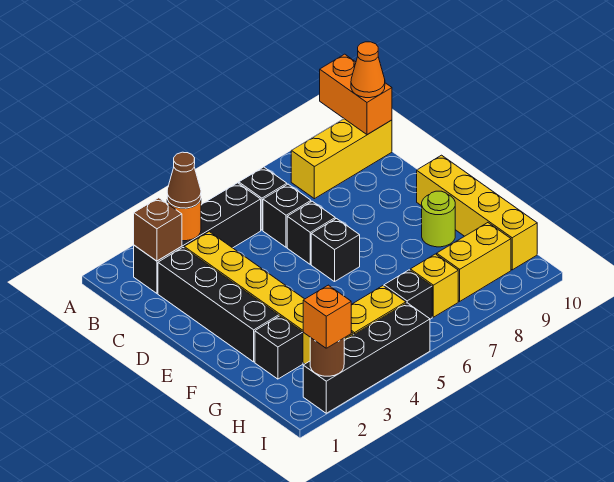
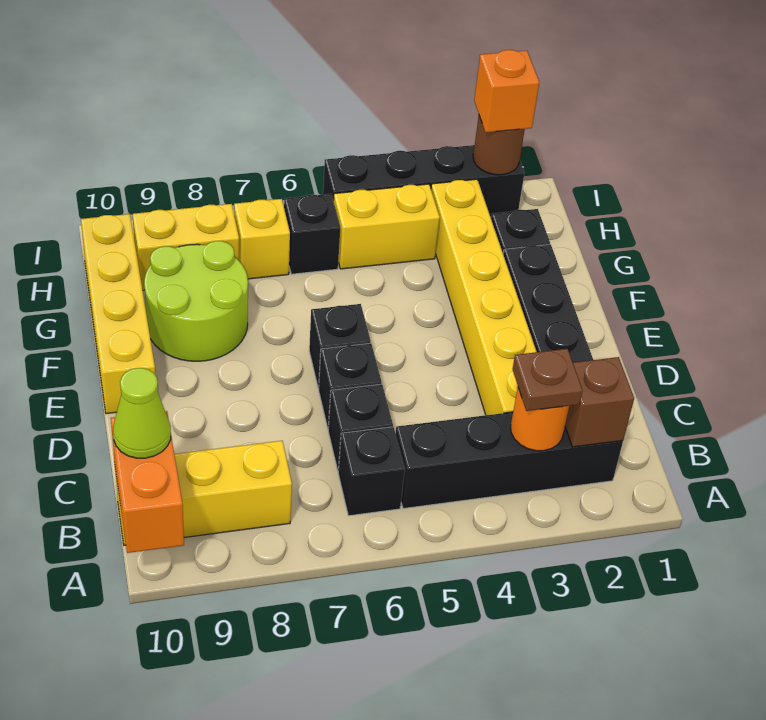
brown 1x1 cone [167,152,201,208] -> brown 1x1 plate [513,349,582,411]
orange 1x1 cone [351,42,385,98] -> lime 1x1 cone [113,368,171,458]
lime 1x1 round brick [422,191,455,247] -> lime 2x2 round brick [144,241,248,361]

